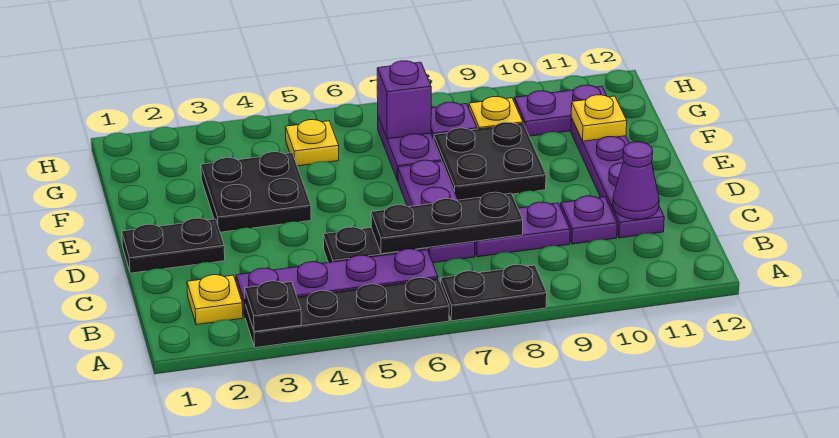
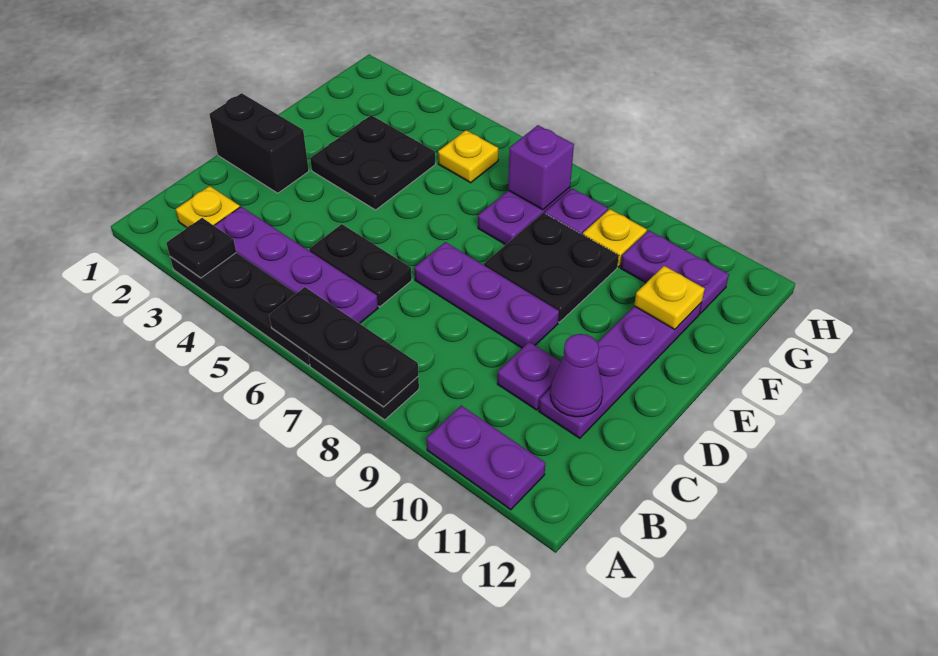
black 1x3 plate [371,192,523,254] -> black 1x3 plate moved to [269,287,418,407]
purple 1x3 plate [398,160,475,263] -> purple 1x3 plate turned to [414,242,559,348]
purple 1x2 plate [475,202,570,257] -> purple 1x2 plate moved to [427,406,545,510]
black 1x2 plate [122,218,225,273] -> black 1x2 brick [209,93,309,193]

